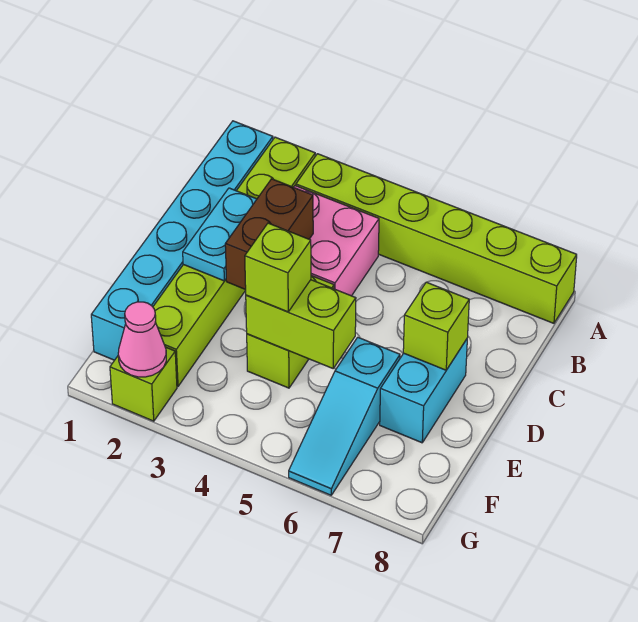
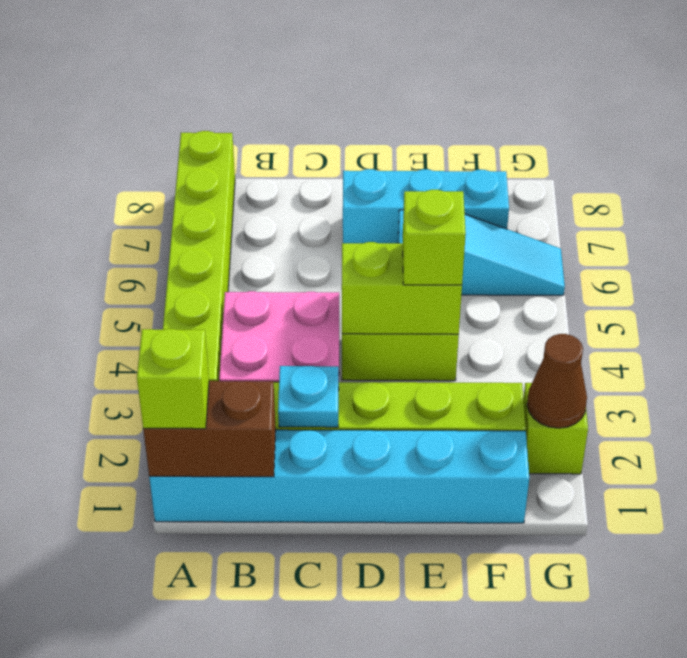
cyan 1x2 plate [183,188,257,281] -> cyan 1x1 plate [278,366,339,427]
brown 1x2 brick [225,179,313,290] -> brown 1x2 brick moved to [143,381,276,477]
cyan 1x2 brick [380,339,467,443] -> cyan 1x3 brick [343,169,509,243]
lime 1x1 brick [403,282,469,370] -> lime 1x1 brick moved to [137,329,209,429]
lime 1x2 brick [246,280,356,368] -> lime 1x2 brick turned to [342,242,462,334]
pink 1x1 cone [118,302,166,377] -> brown 1x1 cone [527,334,587,428]

